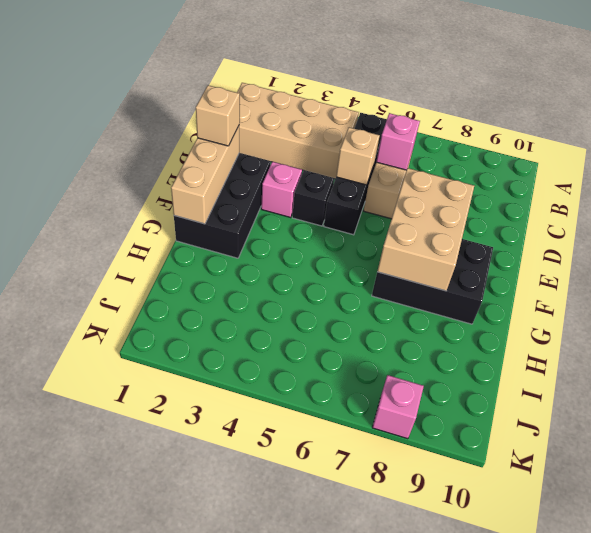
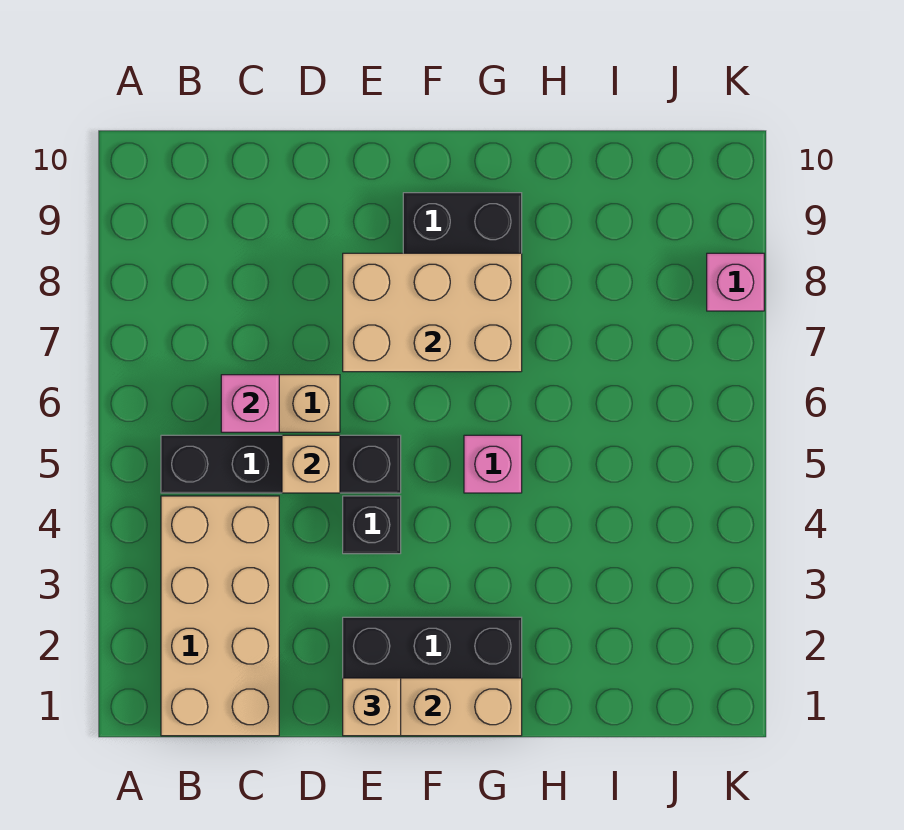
pink 1x1 brick [261,162,302,218] -> pink 1x1 brick moved to [464,435,522,493]

